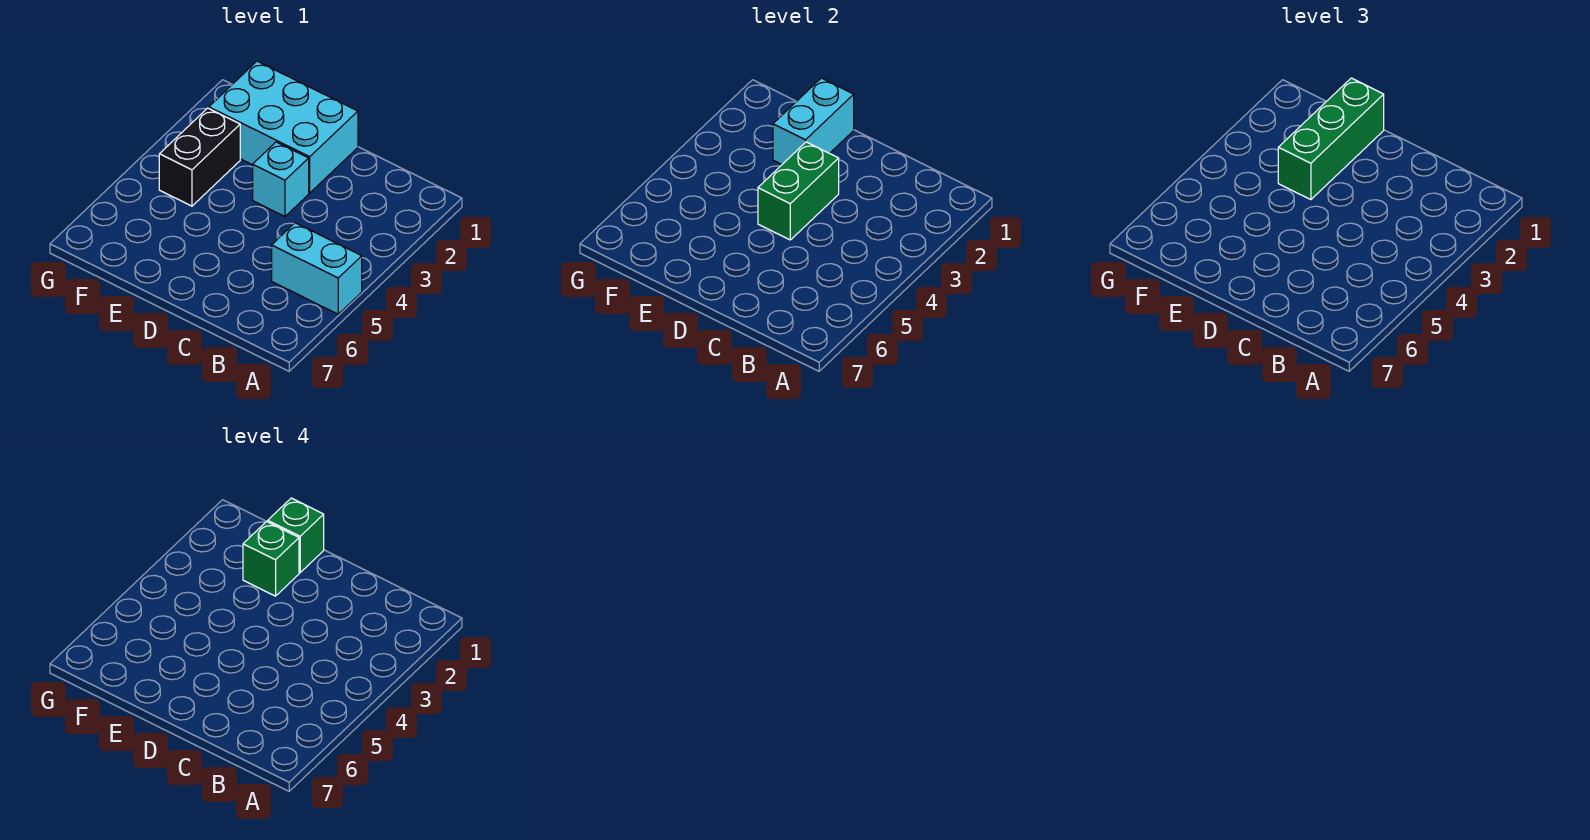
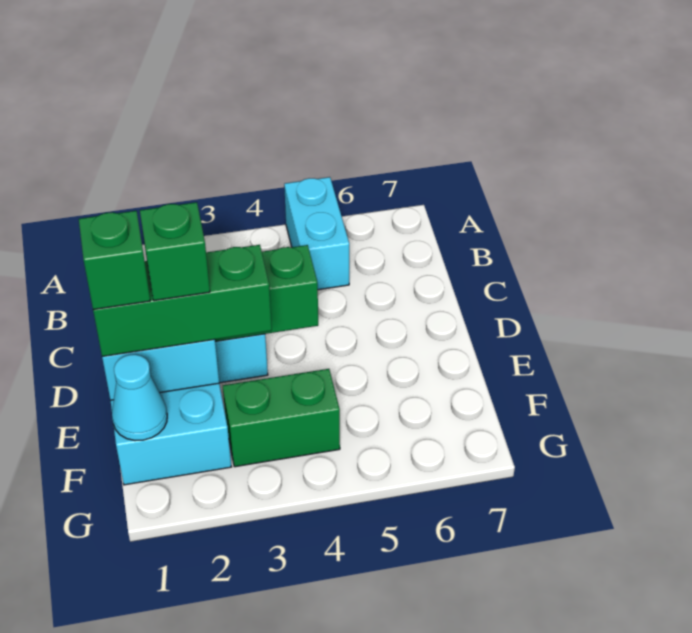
none -> cyan 1x1 cone [112,354,167,441]
black 1x2 brick [159,108,240,206] -> green 1x2 brick [223,369,340,467]

